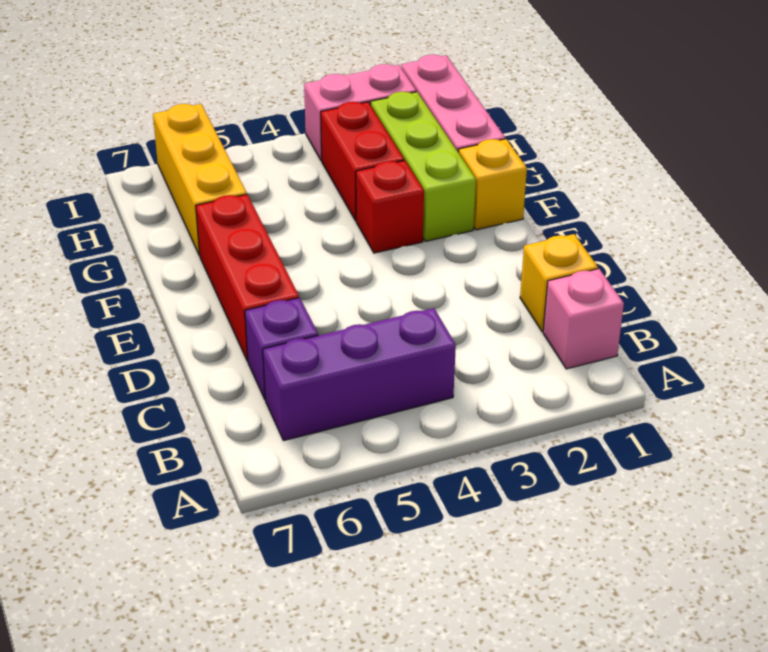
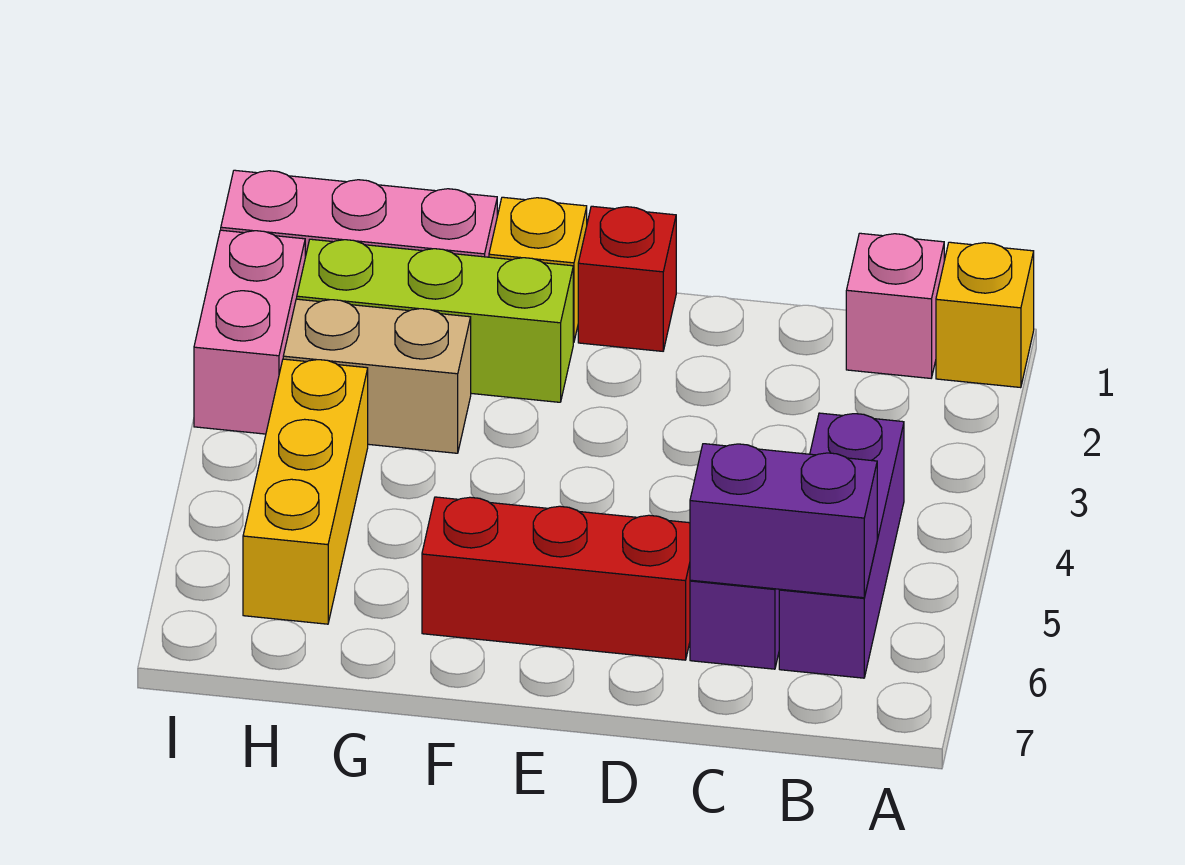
none -> purple 1x2 brick [690,444,877,598]
yellow 1x1 brick [520,234,598,332] -> yellow 1x1 brick moved to [936,242,1034,388]
red 1x1 brick [356,161,424,253] -> red 1x1 brick moved to [578,206,676,351]
red 1x2 brick [321,102,404,221] -> tan 1x2 brick [283,299,471,453]
yellow 1x3 brick [153,104,247,256] -> yellow 1x3 brick turned to [243,359,368,624]

